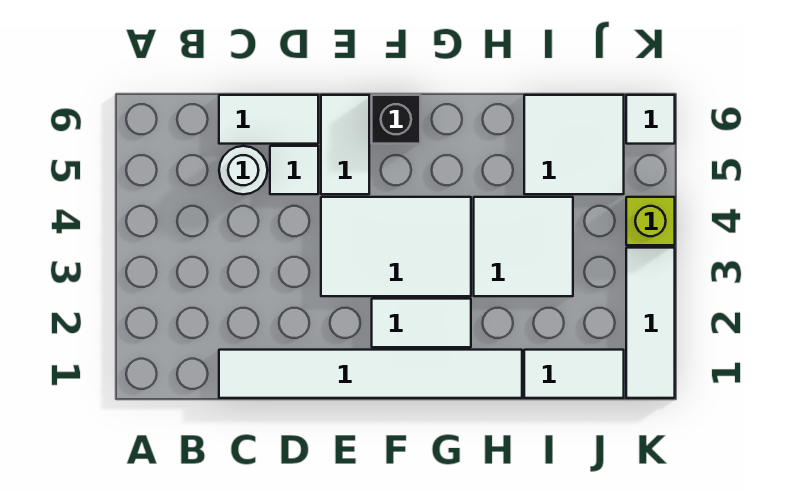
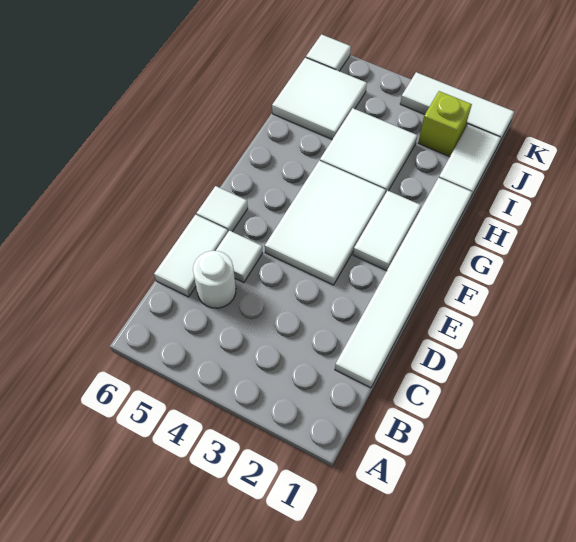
white 1x2 tile [321,95,369,194] -> white 1x1 tile [196,186,248,232]
black 1x1 brick [372,95,420,144] -> none
lime 1x1 brick [626,197,675,245] -> lime 1x1 brick moved to [418,91,472,157]

